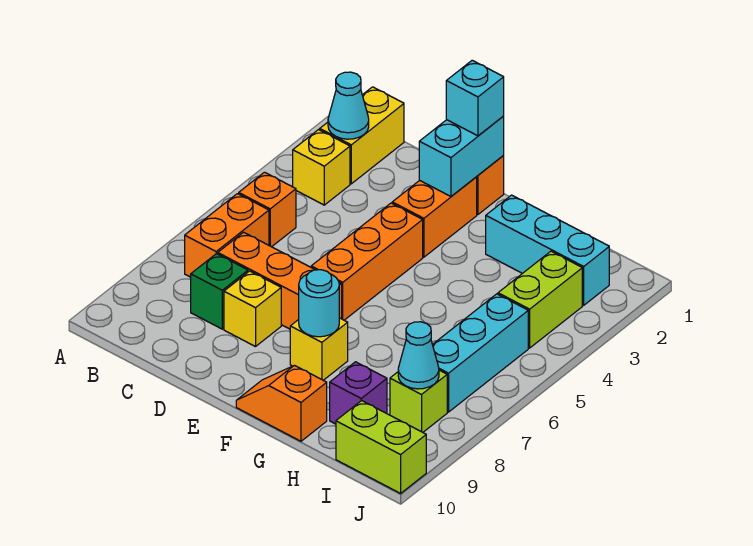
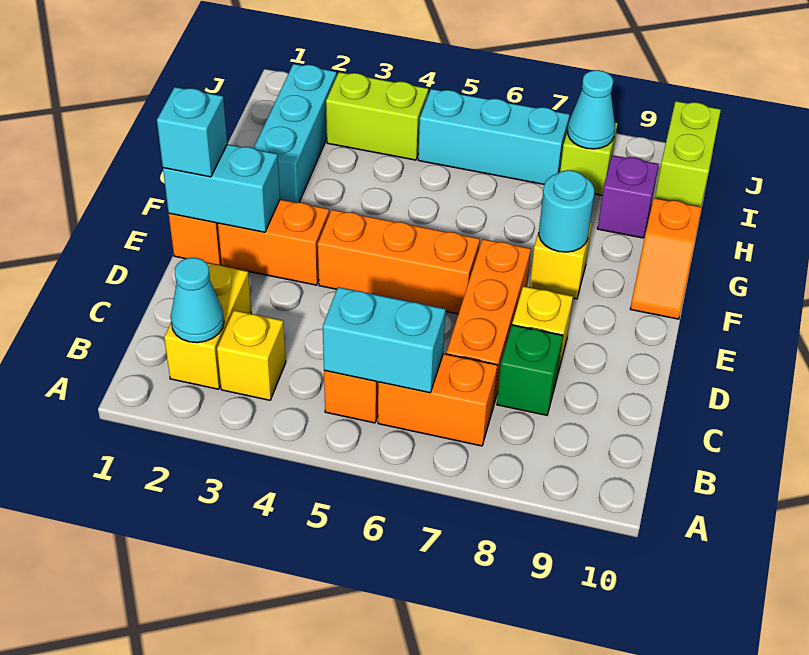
yellow 1x2 brick [320,87,404,184] -> yellow 1x2 brick turned to [164,263,251,389]
none -> cyan 1x2 brick [323,287,446,393]

